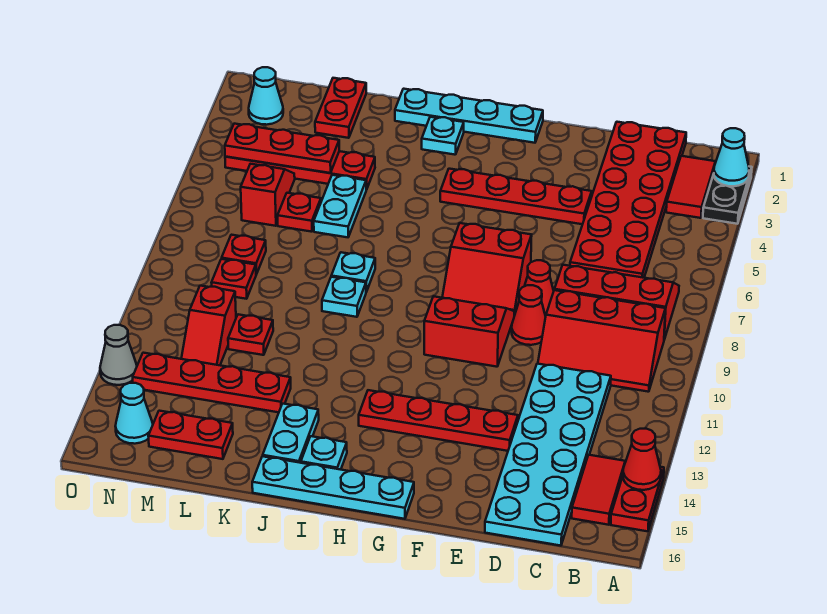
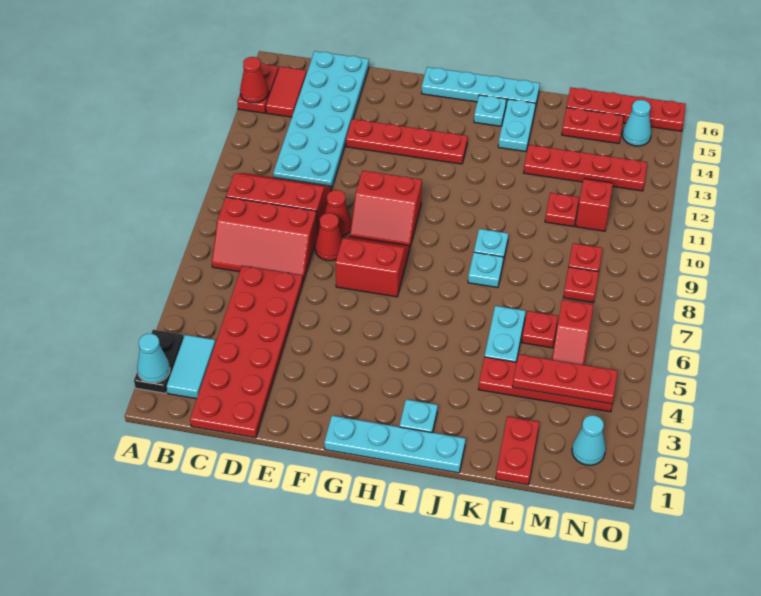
red 1x2 tile [666,156,715,218] -> cyan 1x2 tile [167,335,215,399]
red 1x4 plate [440,169,592,224] -> red 1x4 plate moved to [567,87,686,131]
grey 1x1 cone [100,325,137,385] -> none

